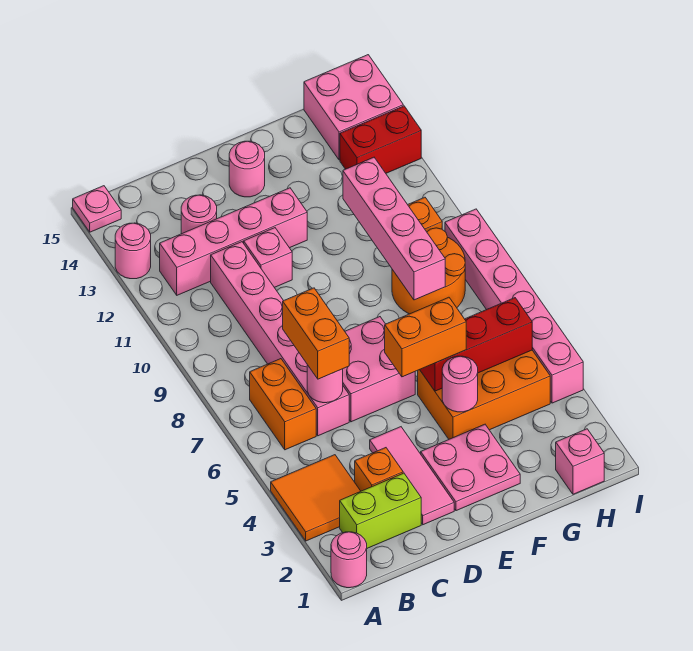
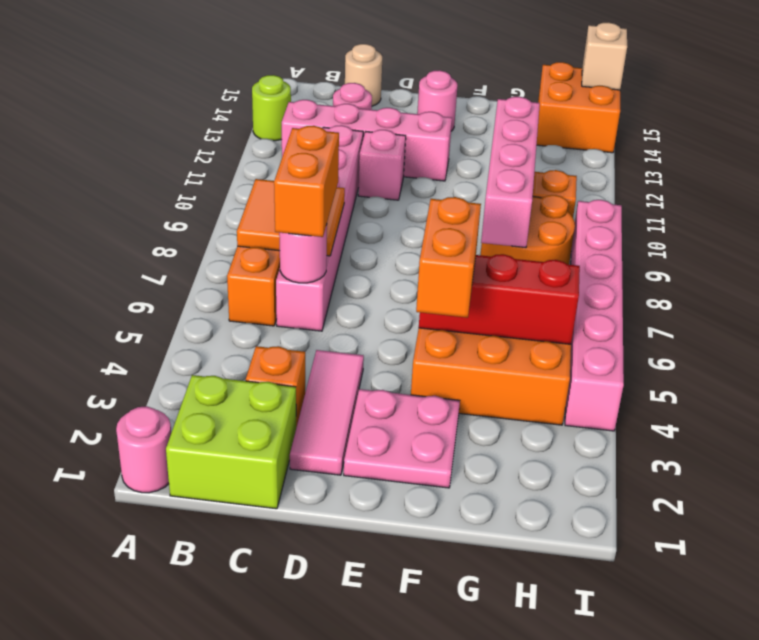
orange 2x2 tile [271,455,361,541] -> orange 2x2 tile moved to [237,179,345,256]
pink 1x1 round brick [115,223,151,279] -> lime 1x1 round brick [252,75,291,141]
pink 1x1 plate [73,186,121,232] -> none
lime 1x2 brick [340,473,421,548] -> lime 2x2 brick [166,375,296,509]
none -> tan 1x1 round brick [345,44,382,106]
pink 2x2 brick [343,317,415,422] -> none
orange 1x2 brick [385,297,466,377] -> orange 1x2 brick turned to [416,197,481,318]
pink 1x1 round brick [442,356,478,412] -> none
pink 1x1 brick [556,429,604,494] -> none
red 1x2 brick [340,106,421,173] -> none
pink 2x2 brick [304,55,403,160] -> orange 2x2 brick [537,62,620,153]
none -> tan 1x1 brick [582,22,627,90]

